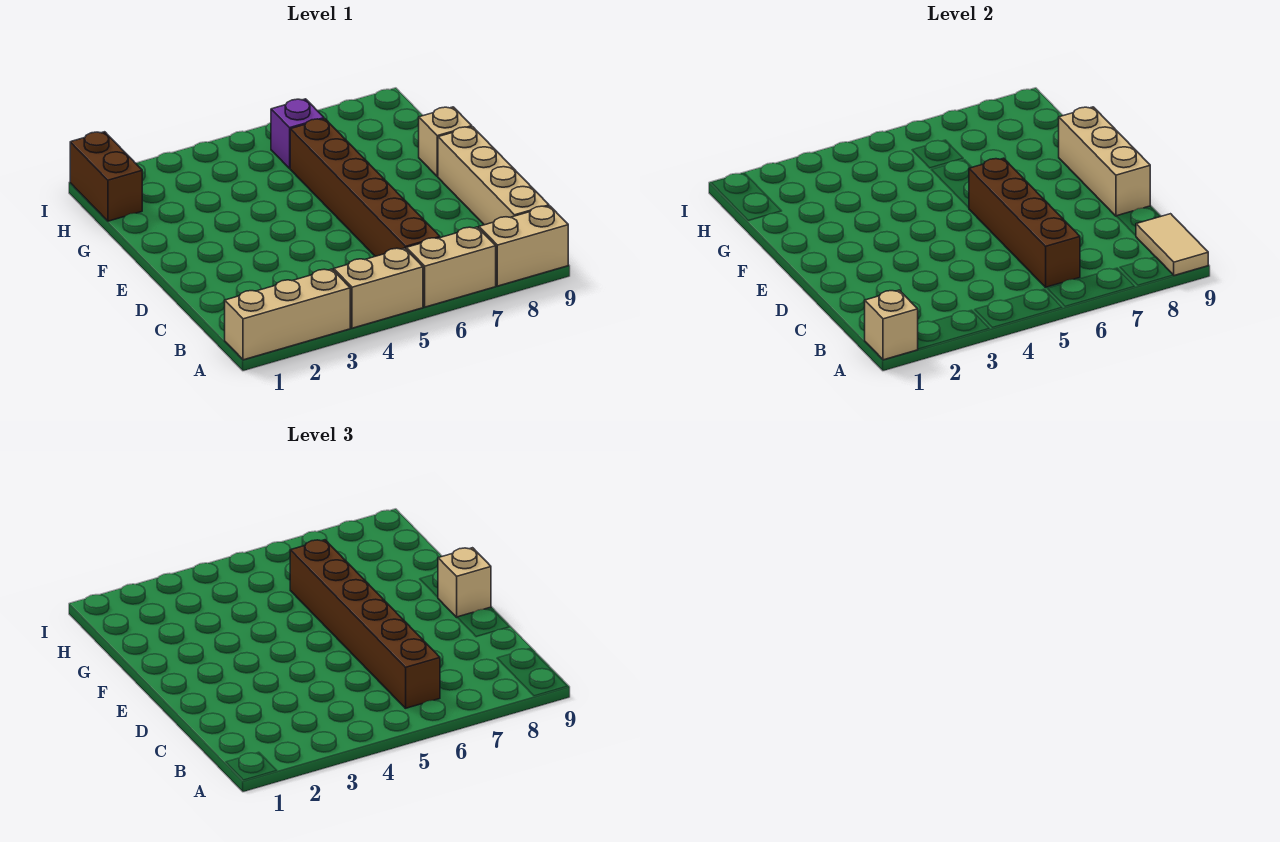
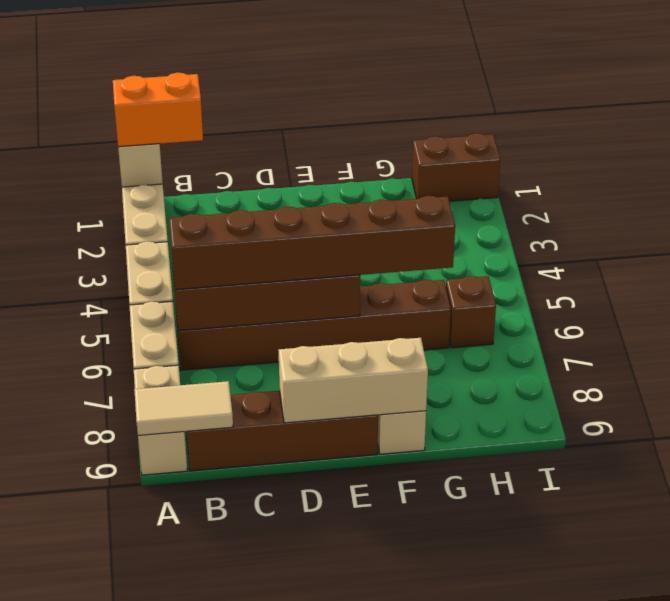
none -> orange 1x2 brick [113,73,203,147]
tan 1x4 brick [438,127,549,225] -> brown 1x4 brick [186,391,378,471]
tan 1x1 brick [438,548,491,617] -> none
purple 1x1 brick [271,99,324,168] -> brown 1x1 brick [446,276,496,348]

